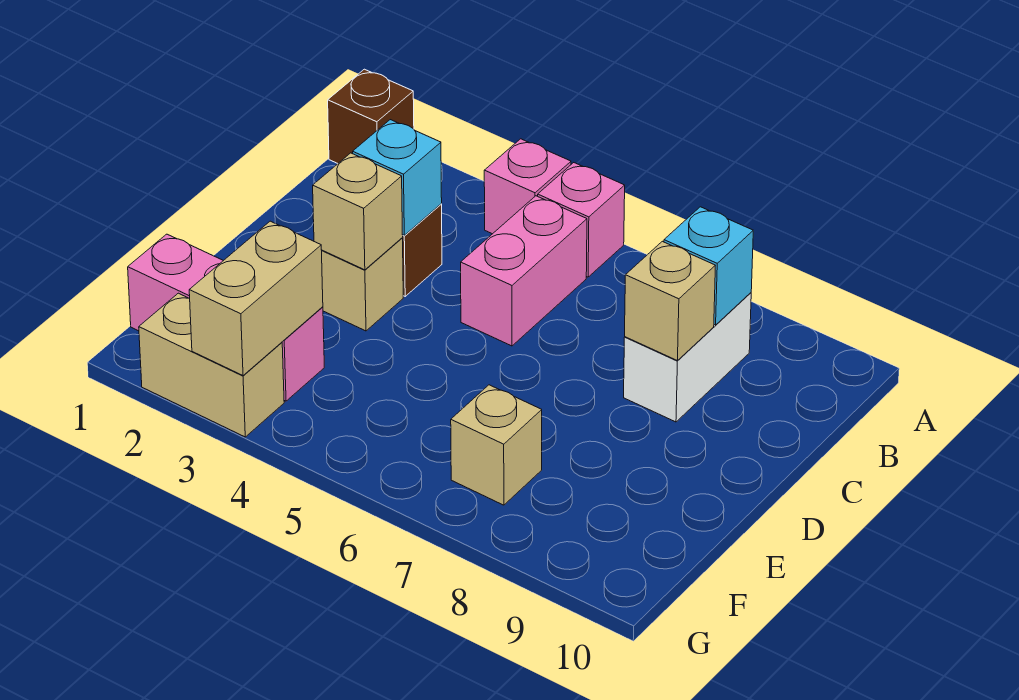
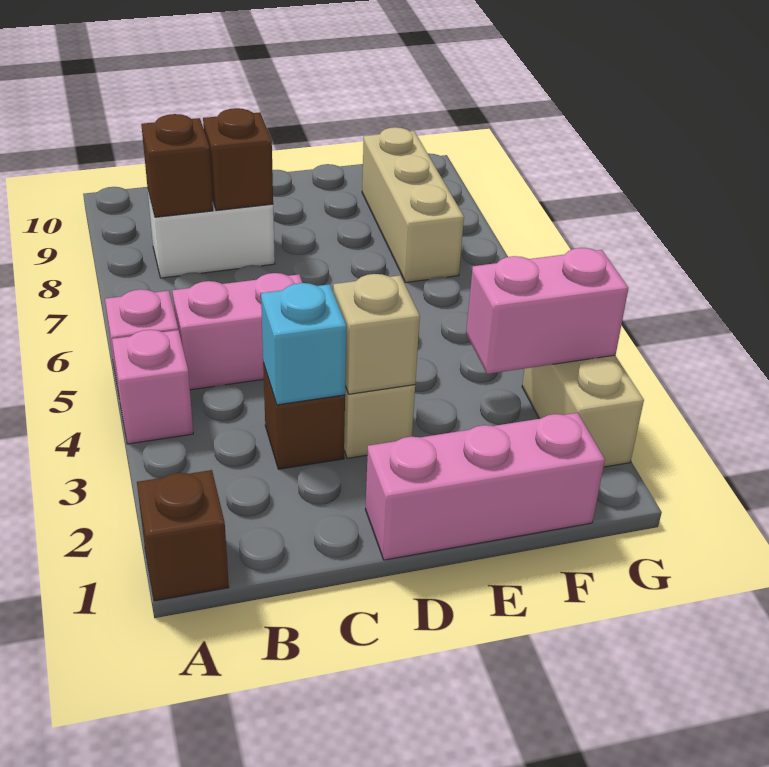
cyan 1x1 brick [664,207,753,325] -> brown 1x1 brick [141,114,213,217]
tan 1x1 brick [625,241,715,361] -> brown 1x1 brick [203,108,273,211]
pink 1x3 brick [128,234,324,401] -> pink 1x3 brick turned to [365,413,605,560]
tan 1x2 brick [189,221,323,375] -> pink 1x2 brick [466,248,628,374]
tan 1x1 brick [451,385,542,505] -> tan 1x3 brick [362,127,464,282]

